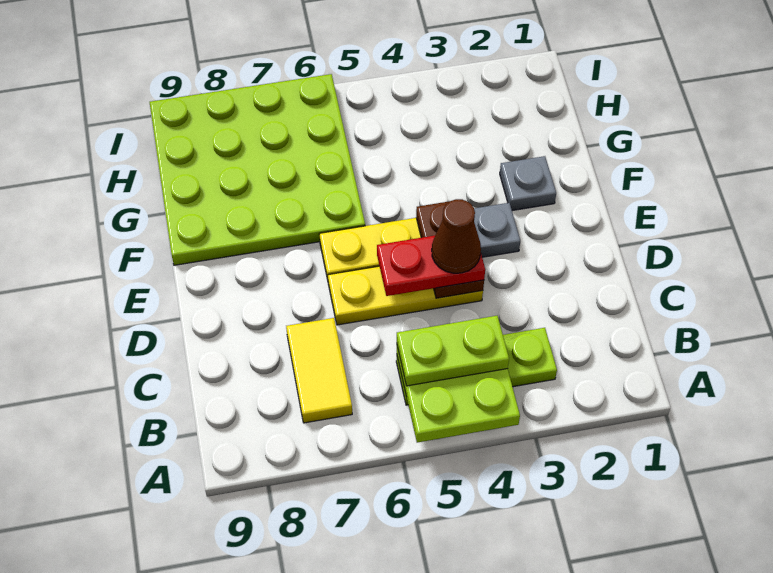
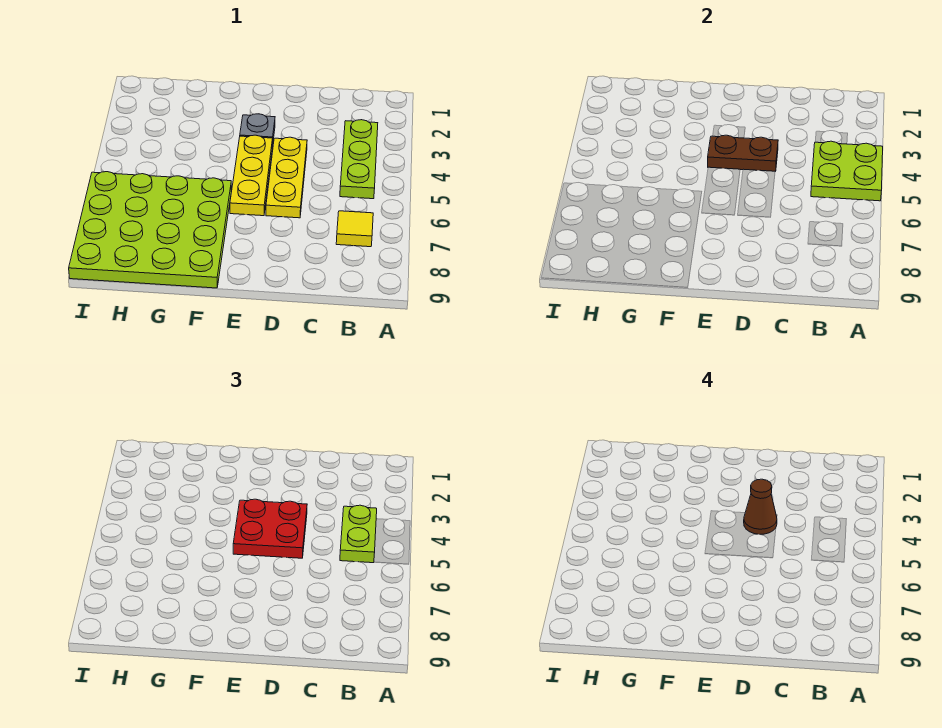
yellow 1x2 tile [286,318,352,423] -> yellow 1x1 tile [336,211,373,247]
red 1x2 plate [377,236,485,296] -> red 2x2 plate [233,499,307,558]
grey 1x1 plate [500,156,556,211] -> none

